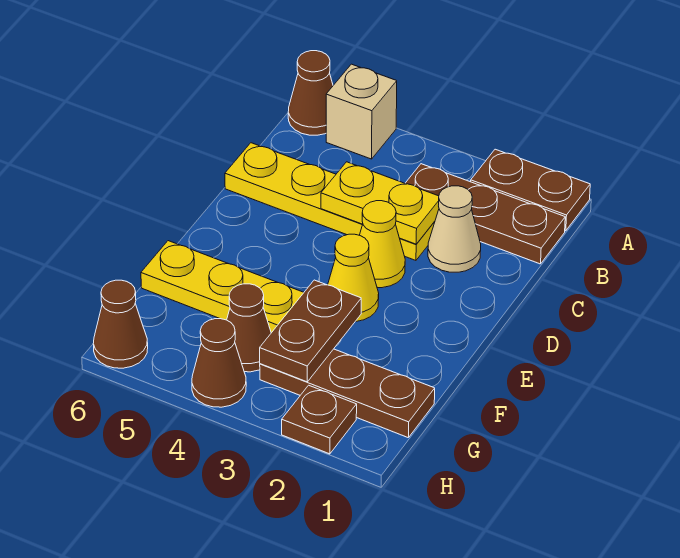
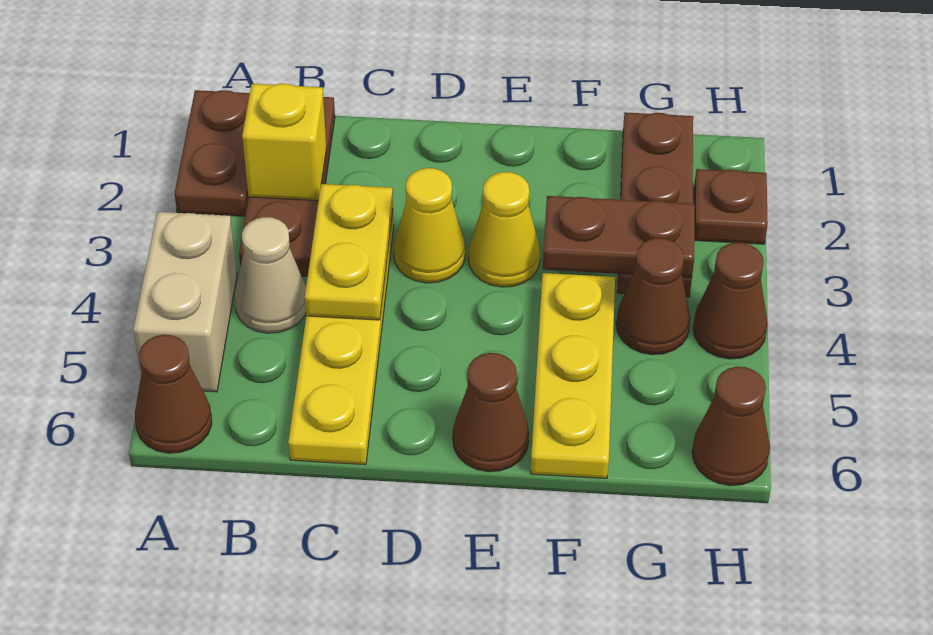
tan 1x1 brick [326,64,397,159] -> tan 1x2 brick [133,212,237,392]
none -> yellow 1x1 brick [242,84,326,201]
tan 1x1 cone [428,186,481,272] -> tan 1x1 cone moved to [235,217,306,333]
none -> brown 1x1 cone [453,353,529,472]

